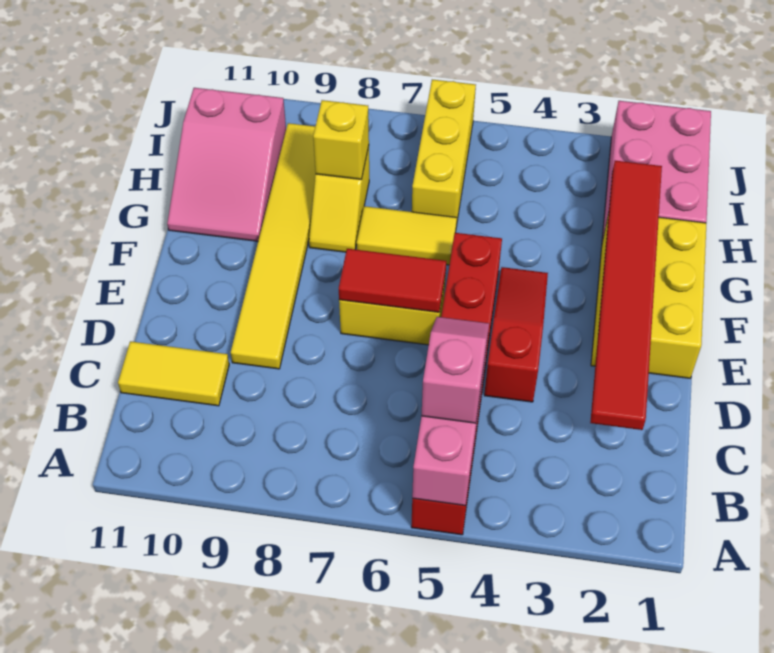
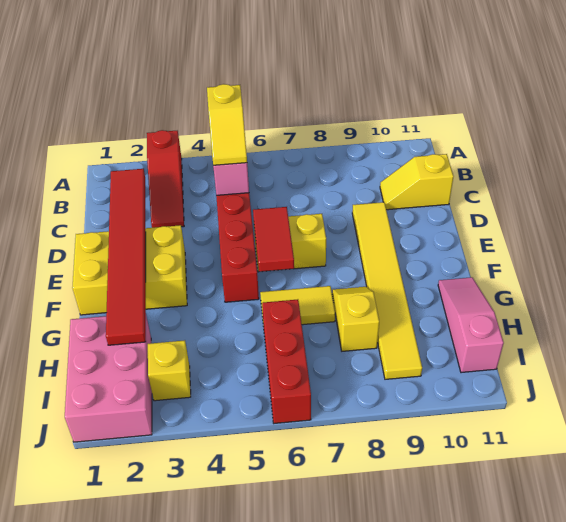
pink 1x2 slope [421,317,489,423] -> yellow 1x2 slope [207,84,247,165]
yellow 1x2 tile [118,341,229,406] -> yellow 1x2 slope [380,154,454,210]
red 1x3 slope [484,267,548,402] -> red 1x3 slope moved to [147,130,184,228]
yellow 2x3 brick [591,213,706,378] -> yellow 2x3 brick turned to [72,225,187,315]
red 1x2 tile [339,249,446,312] -> red 1x2 tile turned to [253,207,294,272]
pink 2x3 slope [167,88,286,241] -> pink 1x3 slope [438,277,504,373]
yellow 1x3 brick [412,80,476,226] -> red 1x3 brick [262,299,311,423]
yellow 1x1 brick [313,100,369,180] -> yellow 1x1 brick moved to [148,340,191,401]

